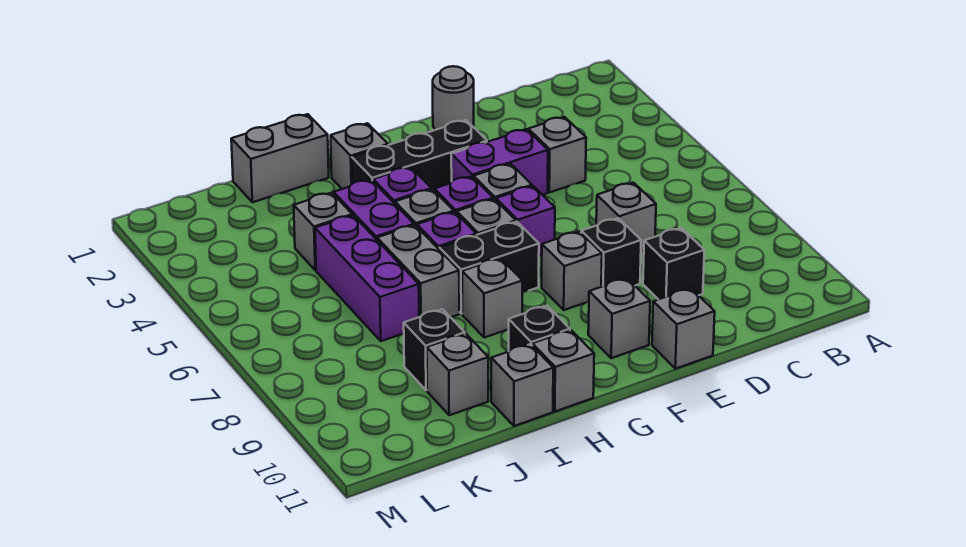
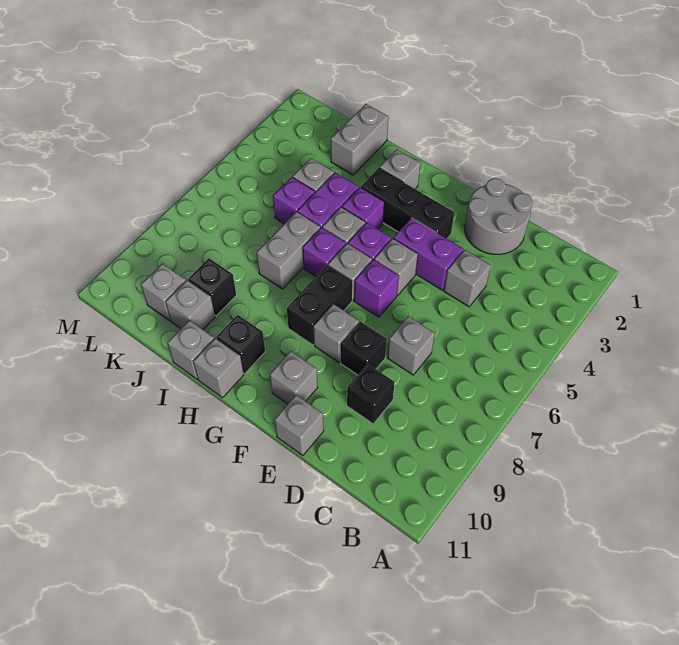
grey 1x1 round brick [433,66,474,130] -> grey 2x2 round brick [465,178,533,254]
black 1x2 brick [439,222,539,314] -> black 1x2 brick turned to [287,265,352,345]
grey 1x1 brick [462,258,522,338] -> grey 1x1 brick moved to [141,264,186,321]
grey 1x2 brick [231,114,329,202] -> grey 1x2 brick turned to [331,104,389,175]
purple 1x3 brick [315,215,419,341] -> purple 1x1 brick [273,177,315,224]

